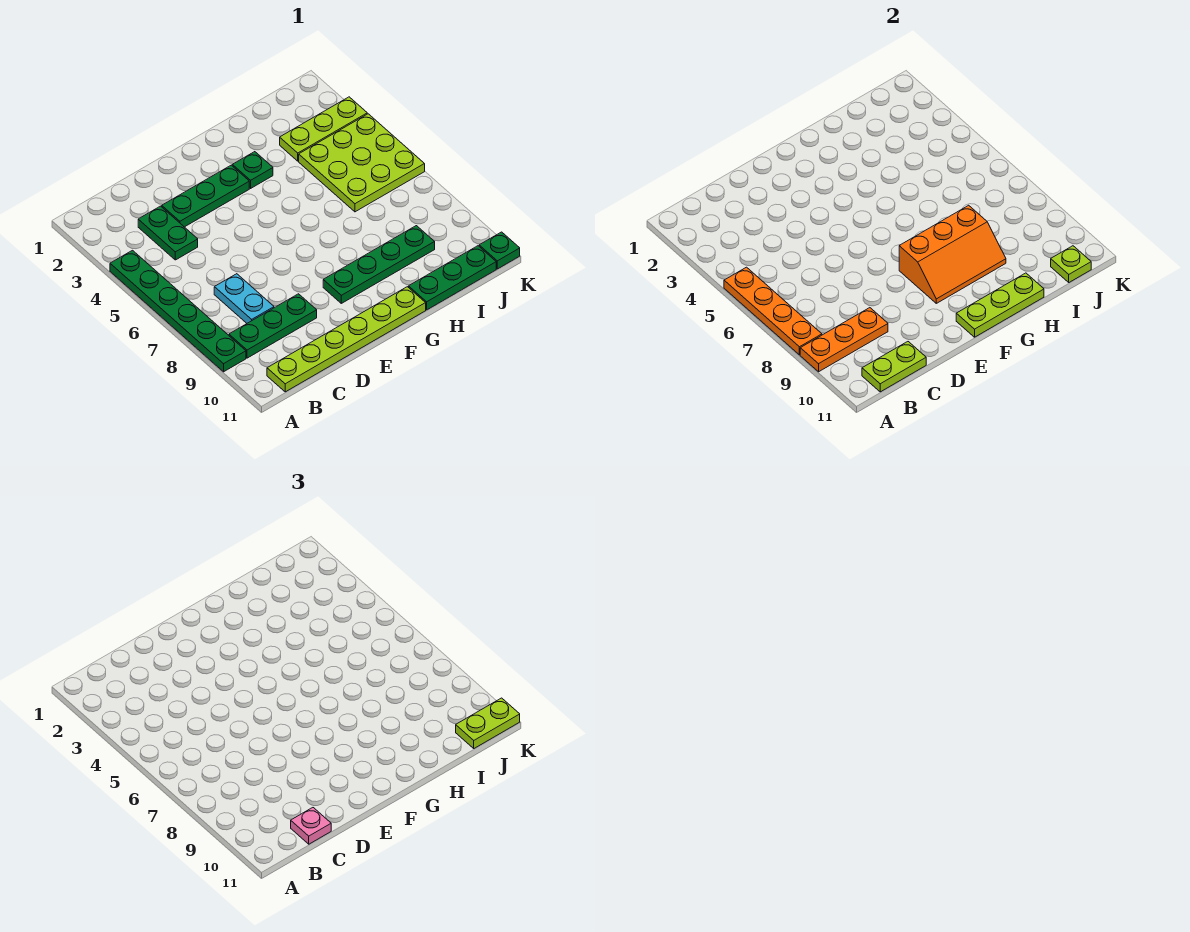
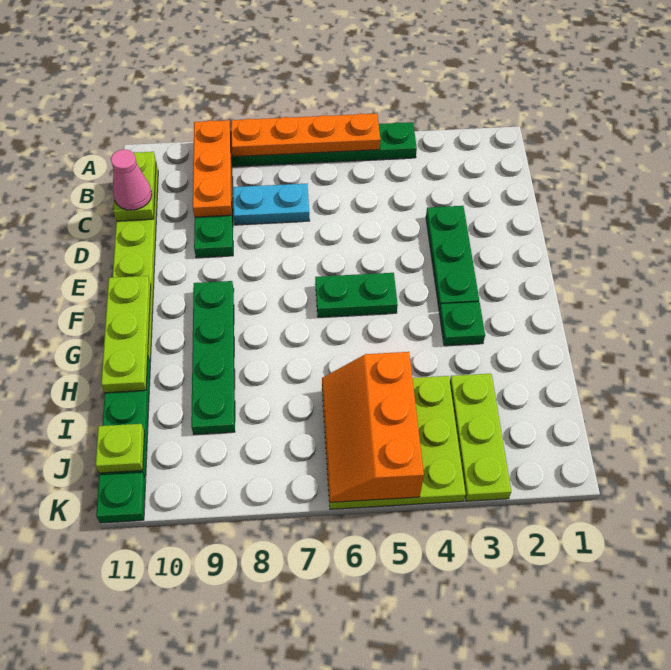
green 1x2 plate [138,206,198,260] -> green 1x2 plate moved to [315,273,398,317]
pink 1x1 plate [291,808,331,844] -> pink 1x1 cone [111,149,152,210]
orange 2x3 slope [899,205,1006,303] -> orange 2x3 slope moved to [322,352,424,502]
lime 1x2 plate [456,698,520,748] -> none

